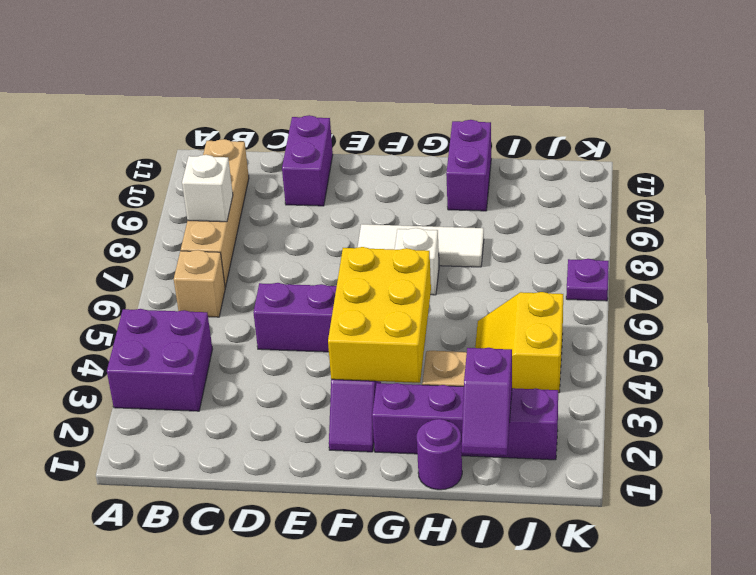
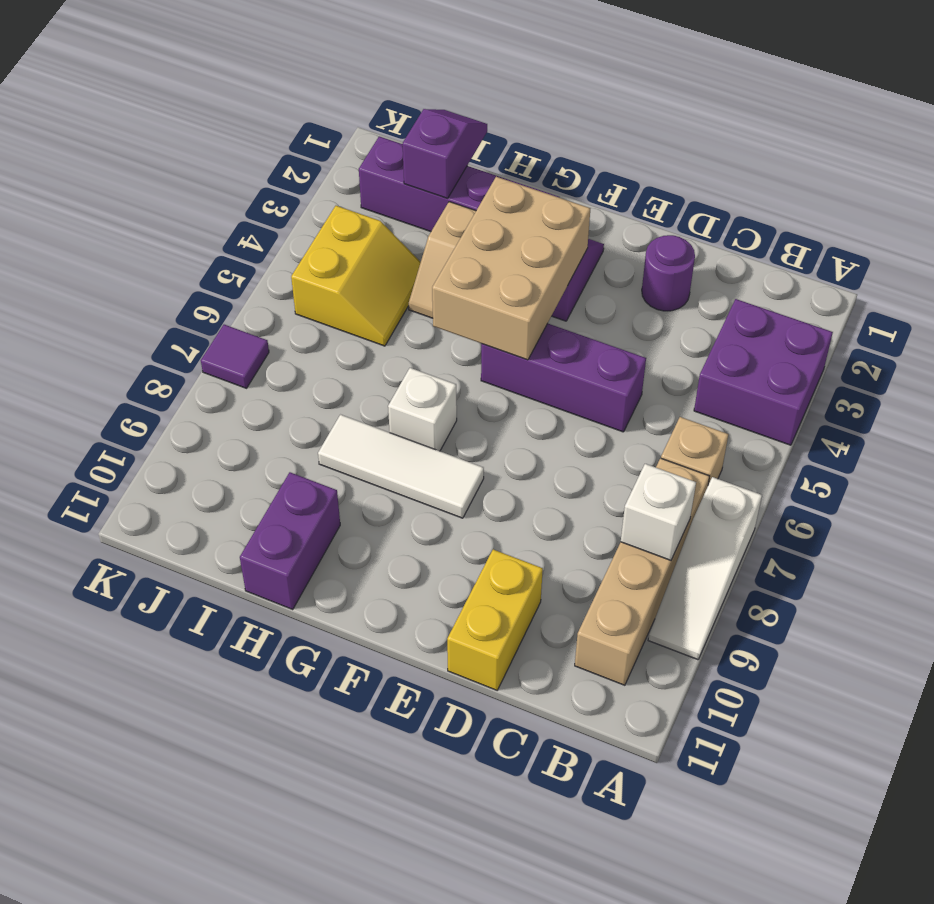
none -> white 1x3 slope [648,477,762,660]
purple 1x2 brick [282,115,333,206] -> yellow 1x2 brick [447,549,543,690]
yellow 2x3 brick [328,247,431,383] -> tan 2x3 brick [432,177,590,360]
purple 1x1 round brick [417,419,462,490] -> purple 1x1 round brick moved to [642,235,695,311]
purple 1x1 plate [566,259,609,301] -> purple 1x1 tile [201,325,269,388]

